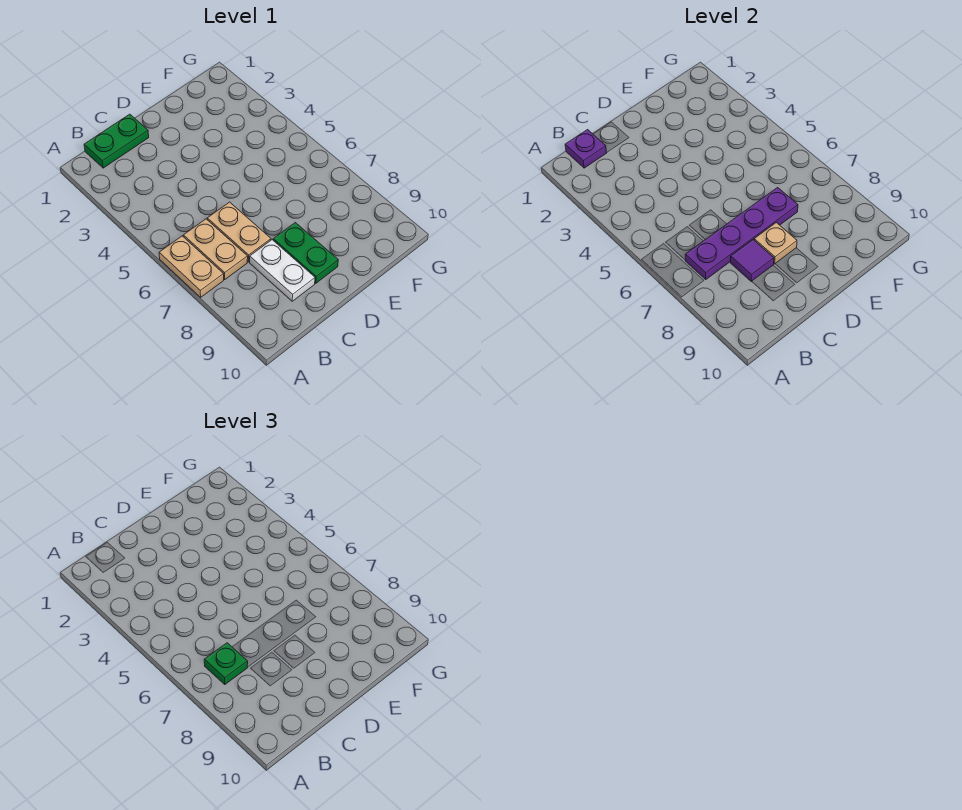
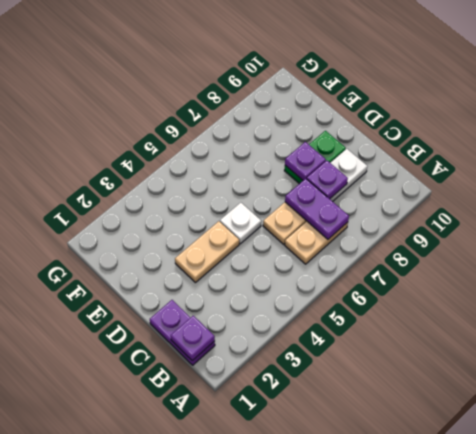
tan 1x2 plate [159,236,224,297] -> tan 1x2 plate moved to [175,221,239,283]
green 1x2 plate [84,114,149,168] -> purple 1x2 plate [150,300,215,365]
purple 1x4 plate [685,187,798,279] -> purple 1x2 plate [285,179,349,239]
green 1x1 plate [204,643,248,684] -> none
purple 1x1 tile [731,240,774,281] -> purple 1x1 plate [307,161,348,199]
none -> white 1x1 plate [220,203,261,244]
tan 1x1 plate [754,223,797,264] -> purple 1x1 plate [285,142,326,180]

